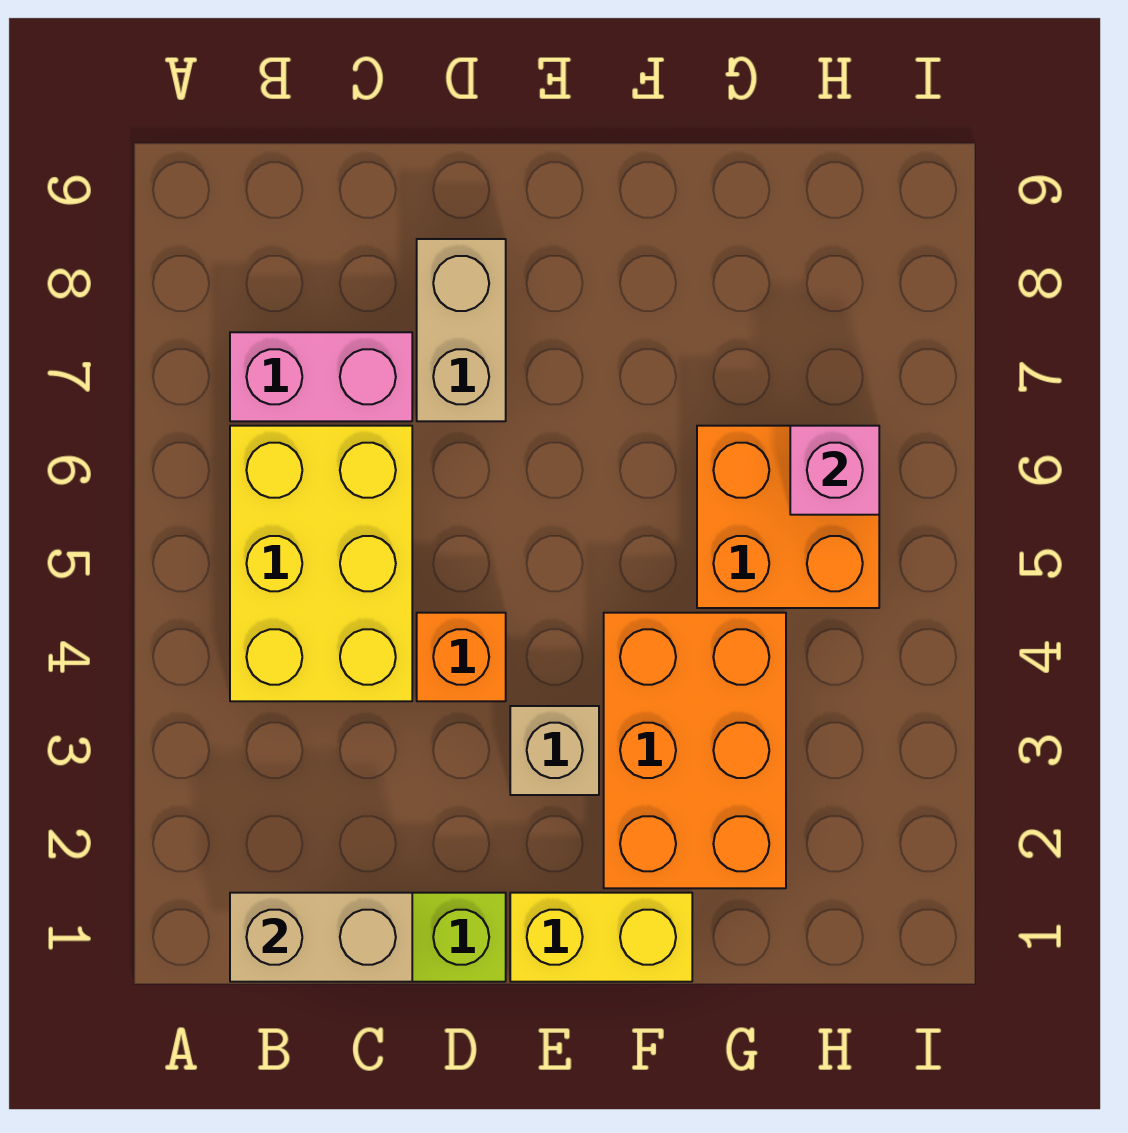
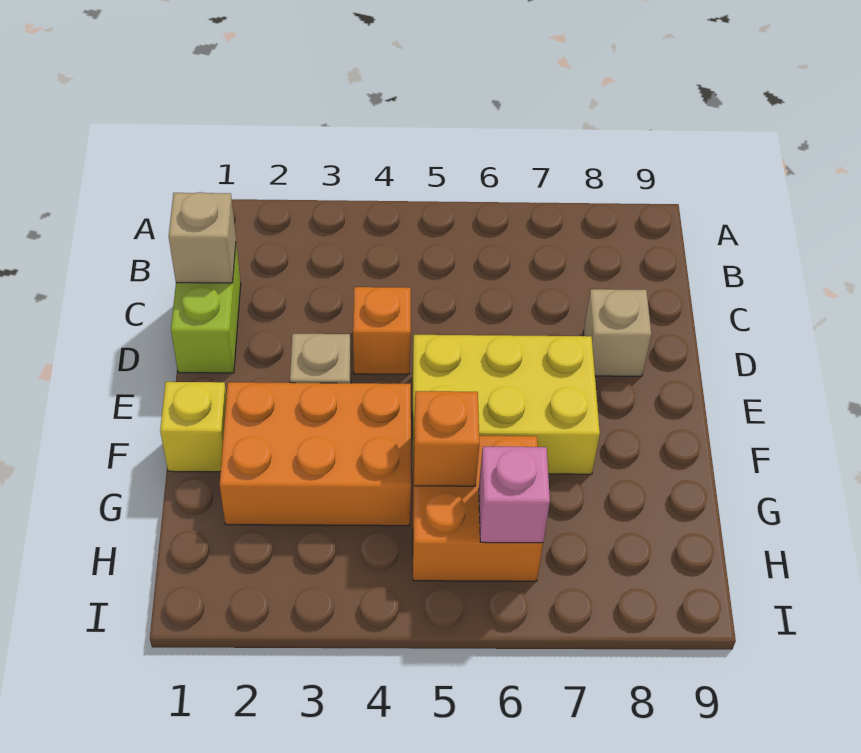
tan 1x2 brick [230,893,412,982] -> tan 1x1 brick [169,192,236,283]
yellow 2x3 brick [230,426,412,701] -> yellow 2x3 brick moved to [412,335,600,474]
pink 1x2 brick [230,332,412,421] -> none
tan 1x2 brick [417,239,506,421] -> tan 1x1 brick [583,289,651,376]
yellow 1x2 brick [510,893,692,982] -> yellow 1x1 brick [160,382,227,472]
none -> orange 1x1 brick [414,391,479,486]

